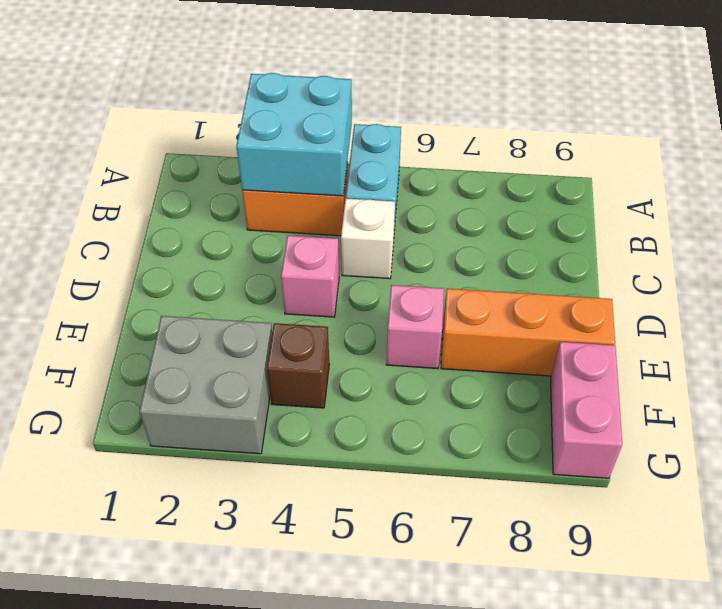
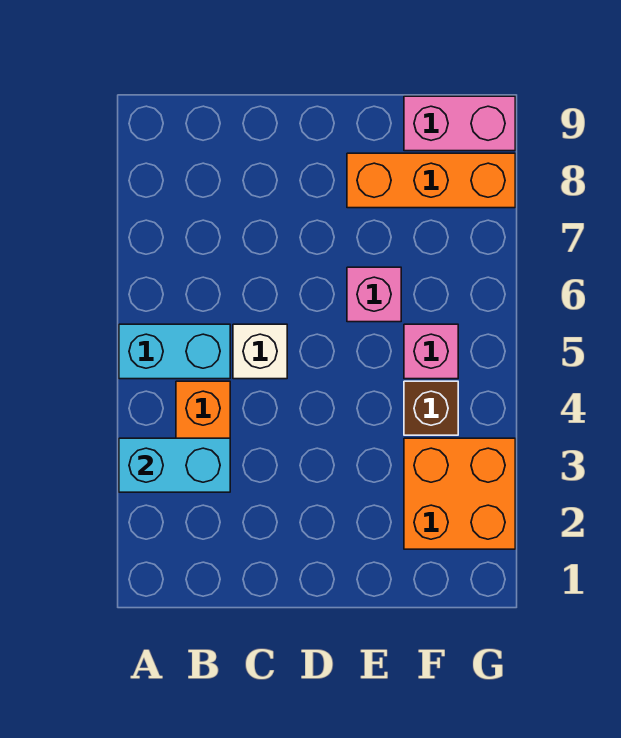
cyan 2x2 brick [236,73,352,196] -> cyan 1x2 brick [119,438,230,492]
pink 1x1 brick [281,236,339,317] -> pink 1x1 brick moved to [404,324,458,379]
orange 1x3 brick [441,289,615,376] -> orange 1x3 brick turned to [347,153,515,208]
grey 2x2 brick [139,316,272,454] -> orange 2x2 brick [404,438,515,549]

